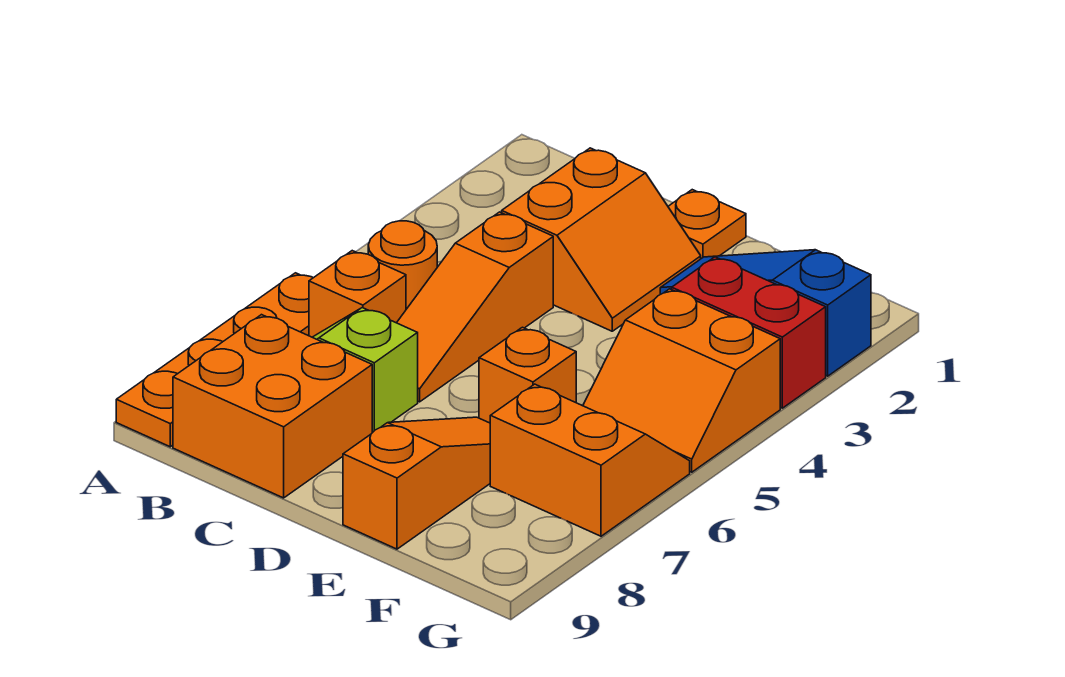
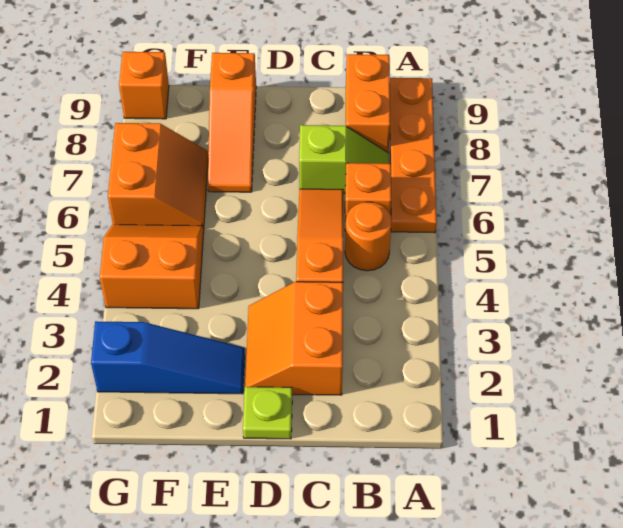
orange 2x2 brick [173,315,372,498] -> orange 1x2 brick [346,54,390,153]
orange 1x1 plate [668,190,746,259] -> lime 1x1 plate [243,387,292,439]
orange 1x1 brick [479,327,576,423] -> orange 1x1 brick moved to [119,52,169,119]
red 1x2 brick [672,257,826,408] -> none
orange 2x2 slope [490,384,690,536] -> orange 2x2 slope turned to [108,123,208,229]

